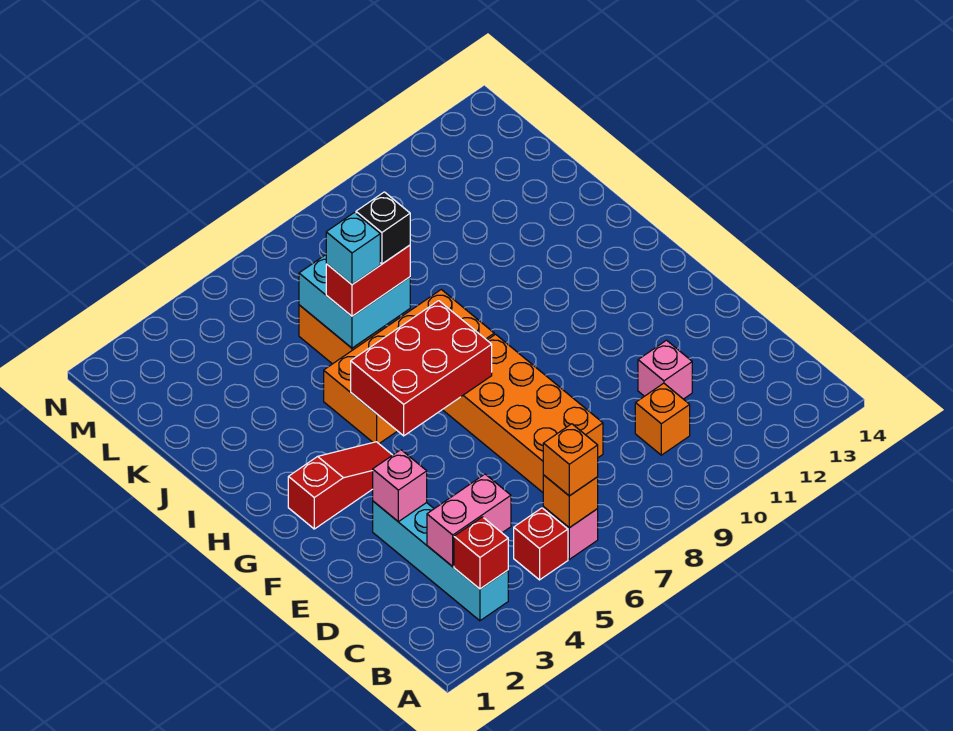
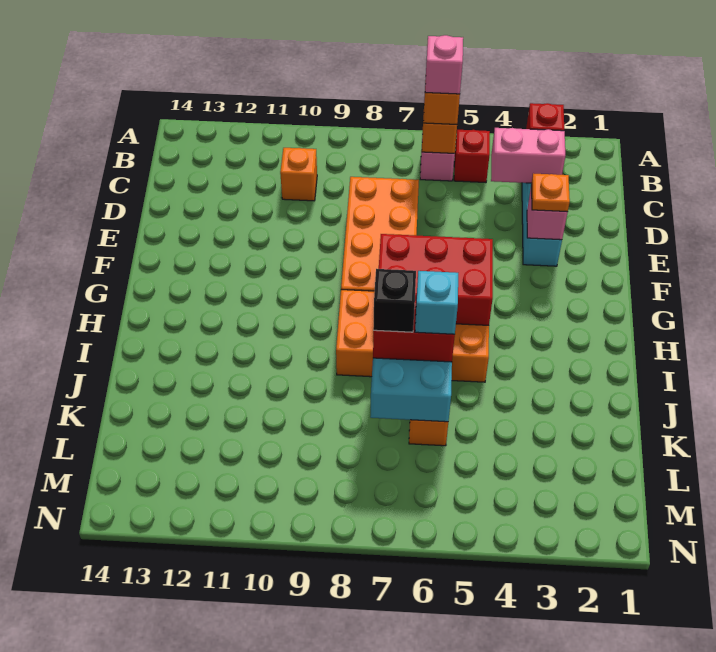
pink 1x1 brick [638,340,692,399] -> pink 1x1 brick moved to [425,35,463,94]
none -> orange 1x1 plate [531,173,570,212]
red 1x3 slope [288,442,392,529] -> none

